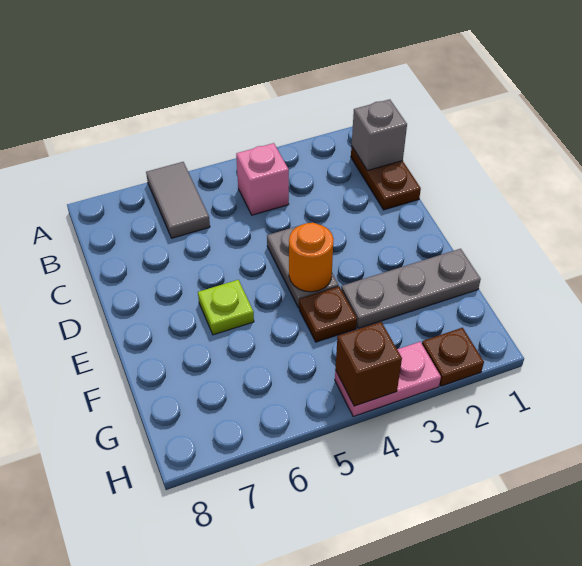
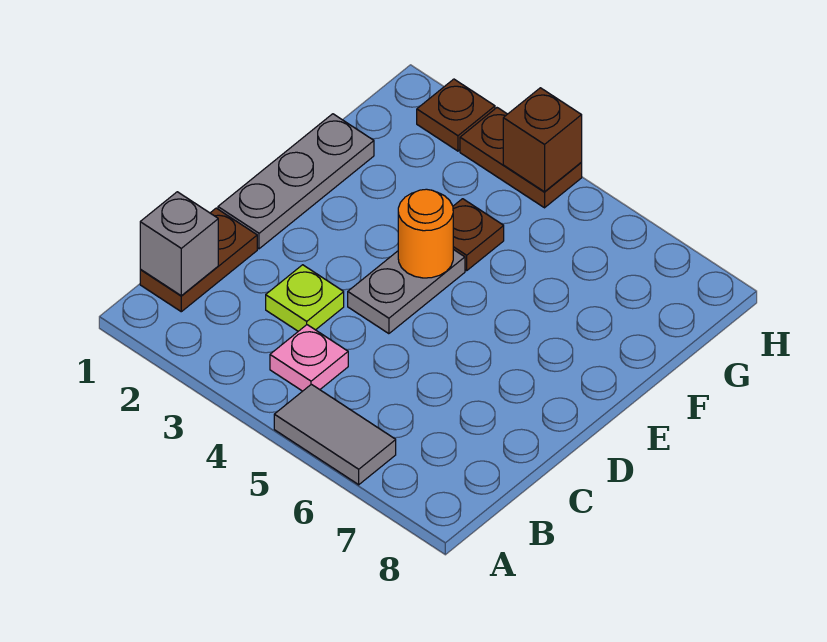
grey 1x2 tile [146,162,210,238] -> grey 1x2 tile turned to [274,384,396,485]
pink 1x1 brick [236,143,289,215] -> pink 1x1 plate [270,325,348,391]
lime 1x1 plate [198,280,254,335] -> lime 1x1 plate moved to [266,265,344,331]
grey 1x3 plate [341,249,481,328] -> grey 1x3 plate turned to [218,114,374,249]
pink 1x2 plate [335,342,441,417] -> brown 1x2 plate [460,108,582,208]

